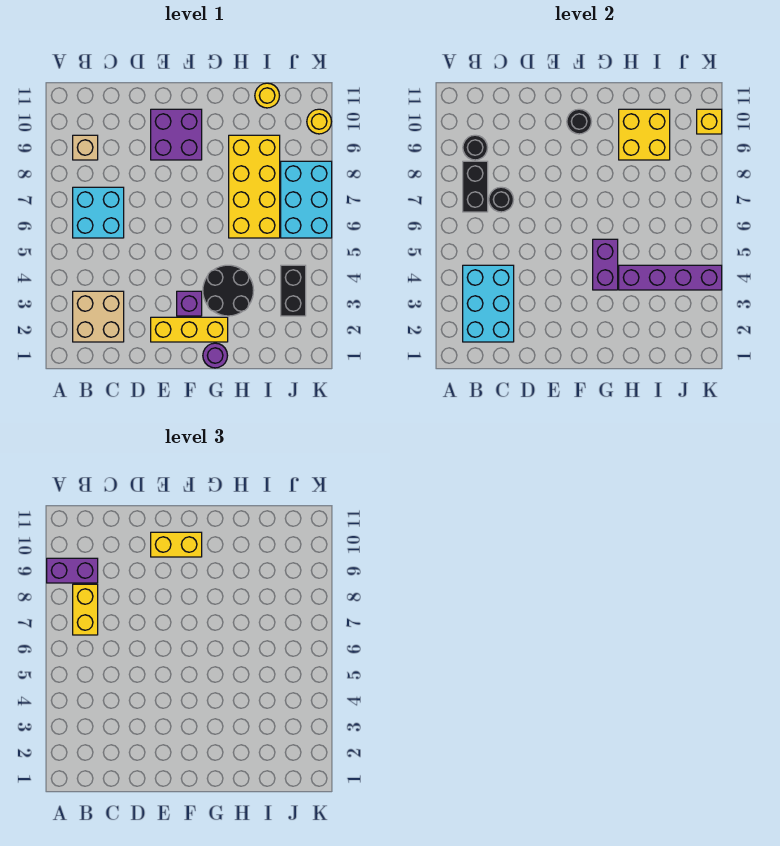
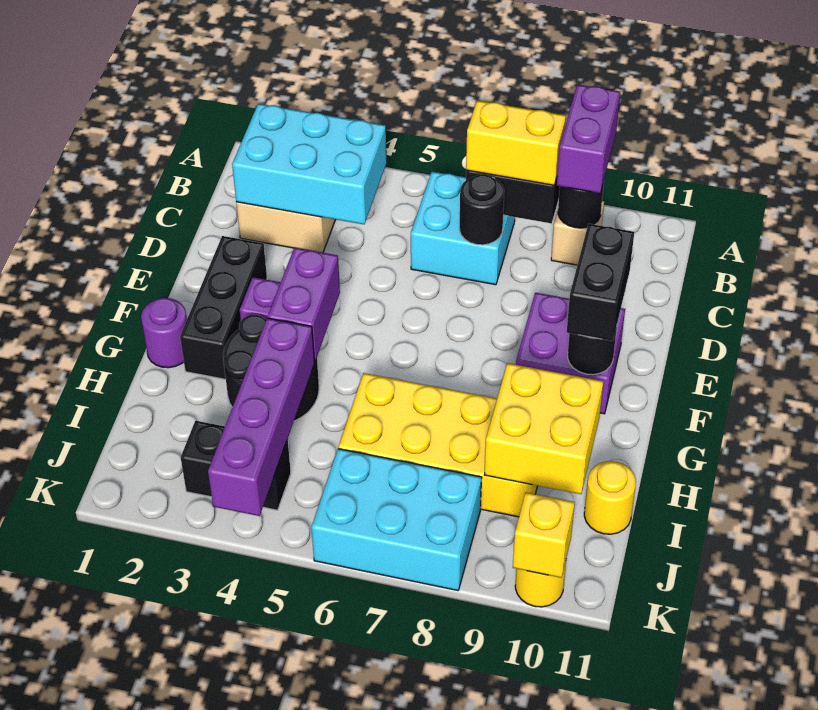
yellow 1x3 brick [151,317,228,342] -> black 1x3 brick [180,236,267,379]
yellow 1x2 brick [151,532,202,557] -> black 1x2 brick [567,224,634,341]
purple 1x2 brick [593,239,618,290] -> purple 1x2 brick turned to [268,248,340,361]

